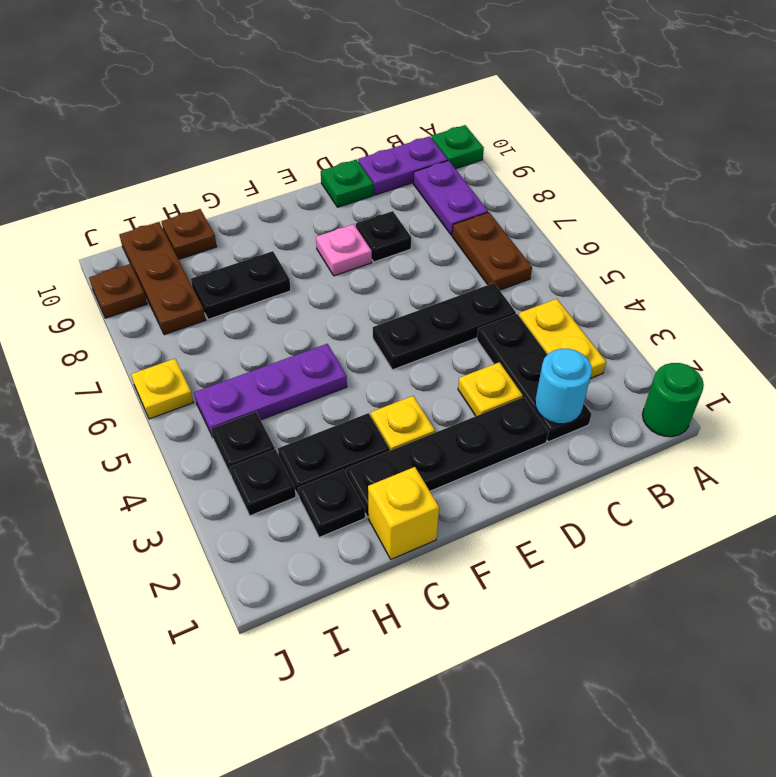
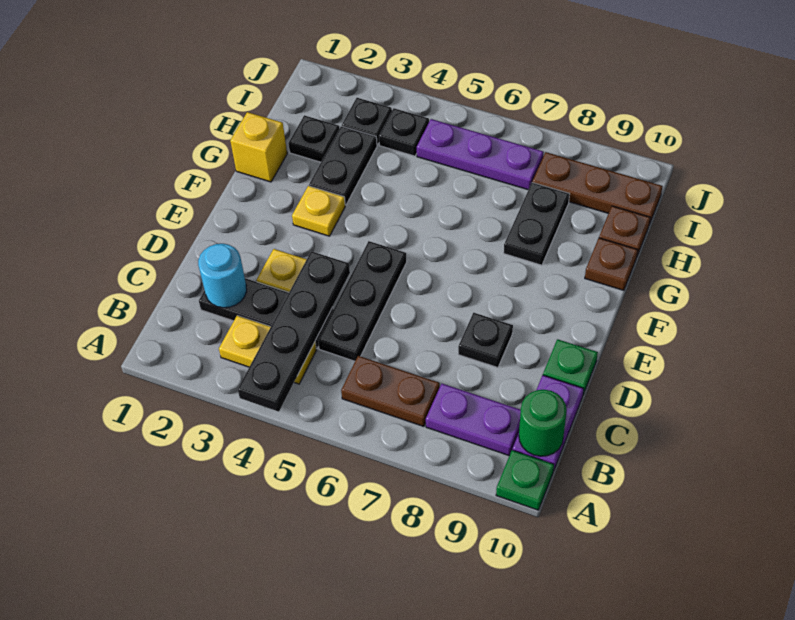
green 1x1 round brick [642,363,704,437] -> green 1x1 round brick moved to [519,390,567,456]
black 1x4 plate [346,397,549,517] -> black 1x4 plate moved to [238,251,350,412]
pink 1x1 plate [316,224,372,276] -> none
purple 1x3 plate [194,344,347,437] -> purple 1x3 plate turned to [417,119,544,190]
yellow 1x1 plate [131,359,193,419] -> none
brown 1x1 plate [89,264,147,318] -> brown 1x1 plate moved to [585,238,638,290]

